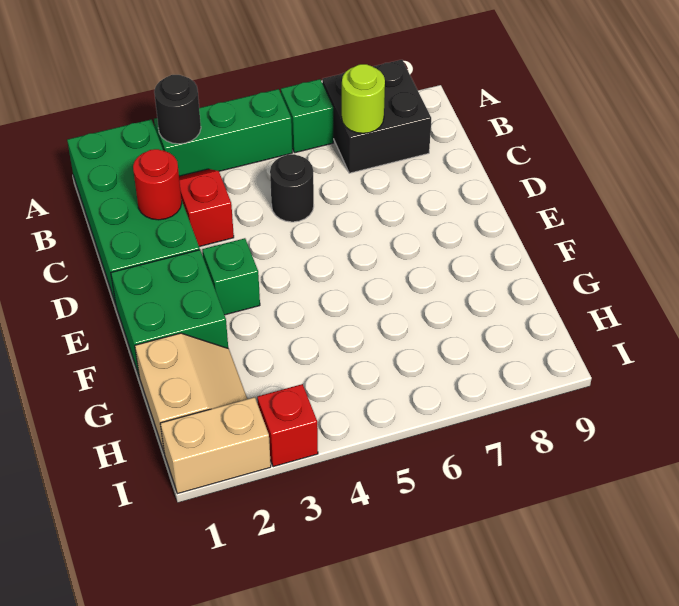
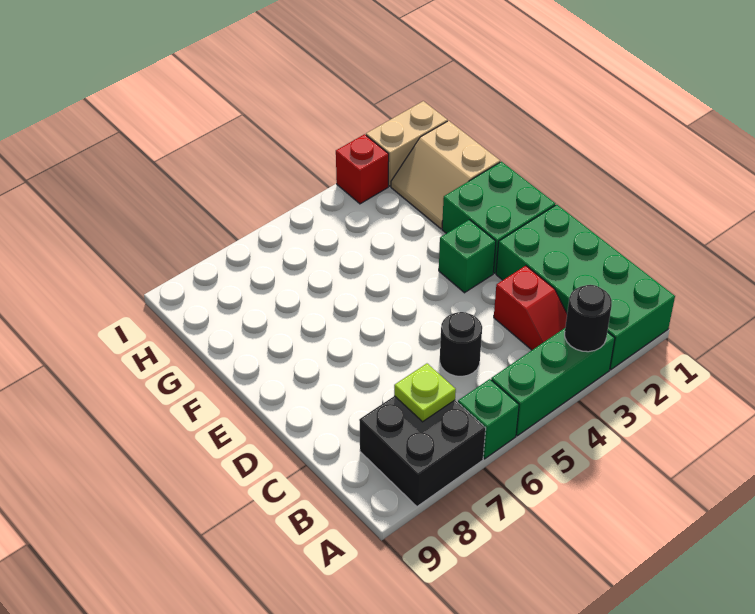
lime 1x1 round brick [342,64,385,133] -> lime 1x1 plate [394,364,456,422]
red 1x1 round brick [133,149,182,220] -> none

